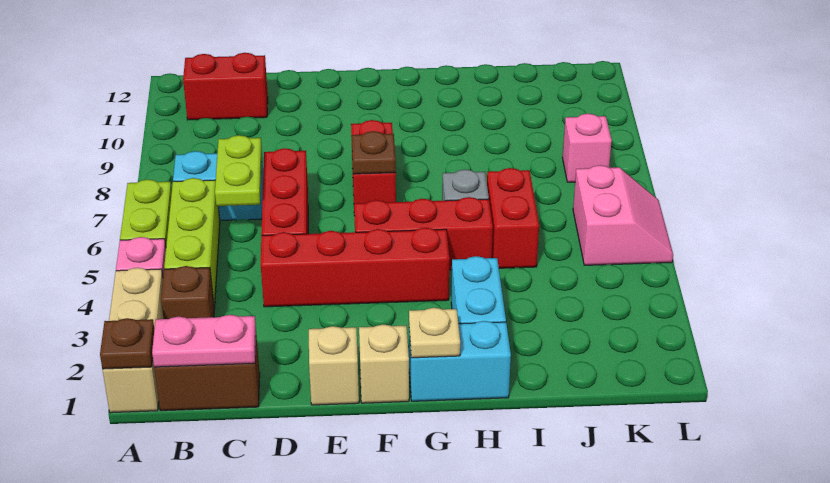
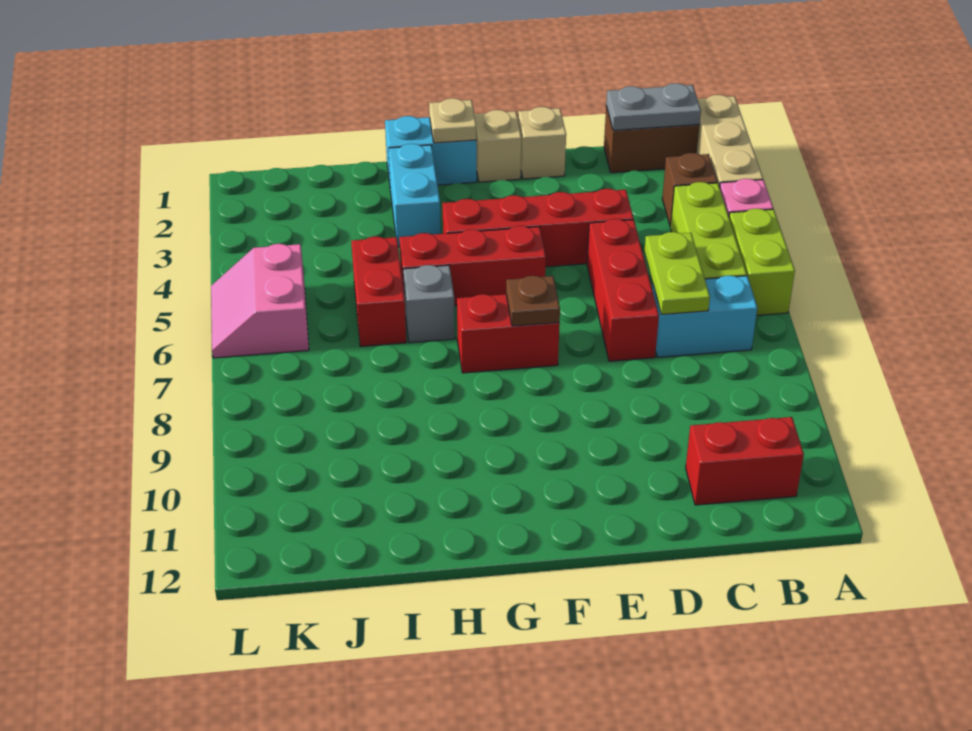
brown 1x1 plate [100,318,154,369] -> none
pink 1x2 plate [152,315,256,367] -> grey 1x2 plate [606,83,701,130]
red 1x2 brick [351,120,396,216] -> red 1x2 brick turned to [457,294,560,373]
pink 1x1 brick [563,114,612,182] -> none

